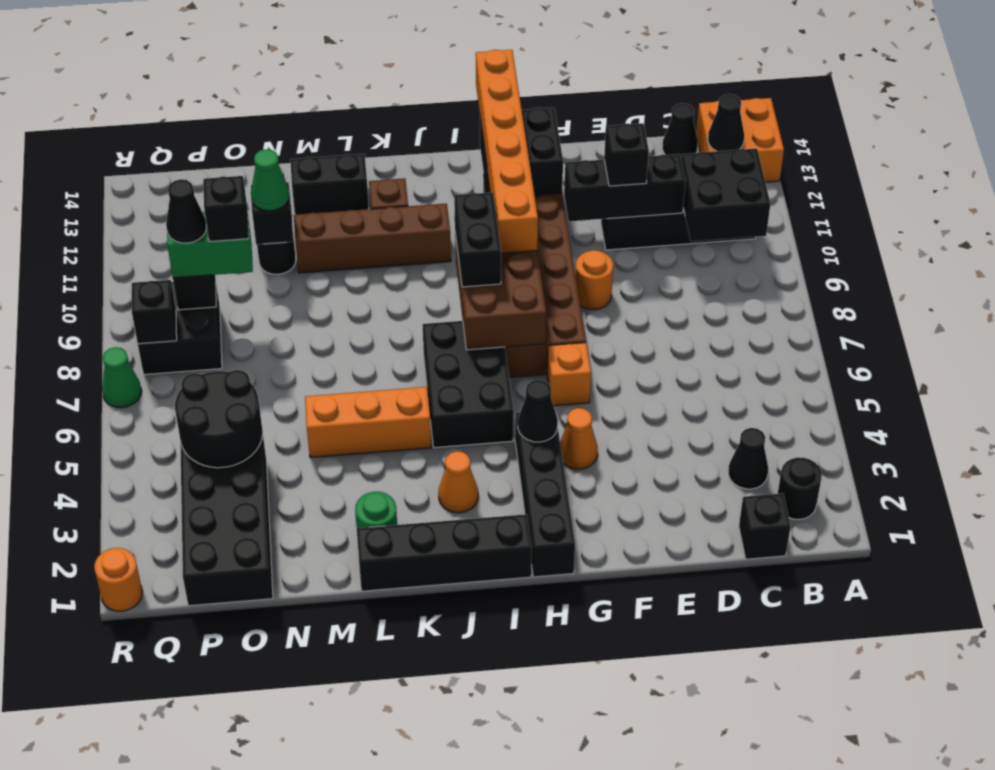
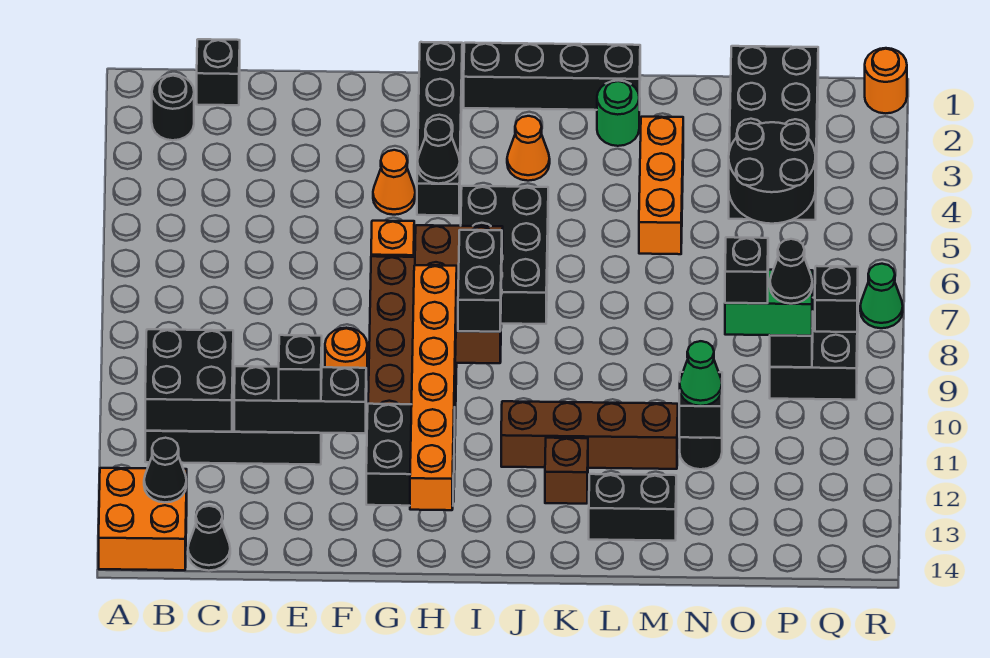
black 1x1 cone [728,428,768,489] -> none
orange 1x3 brick [305,387,431,457] -> orange 1x3 brick turned to [639,117,683,254]

